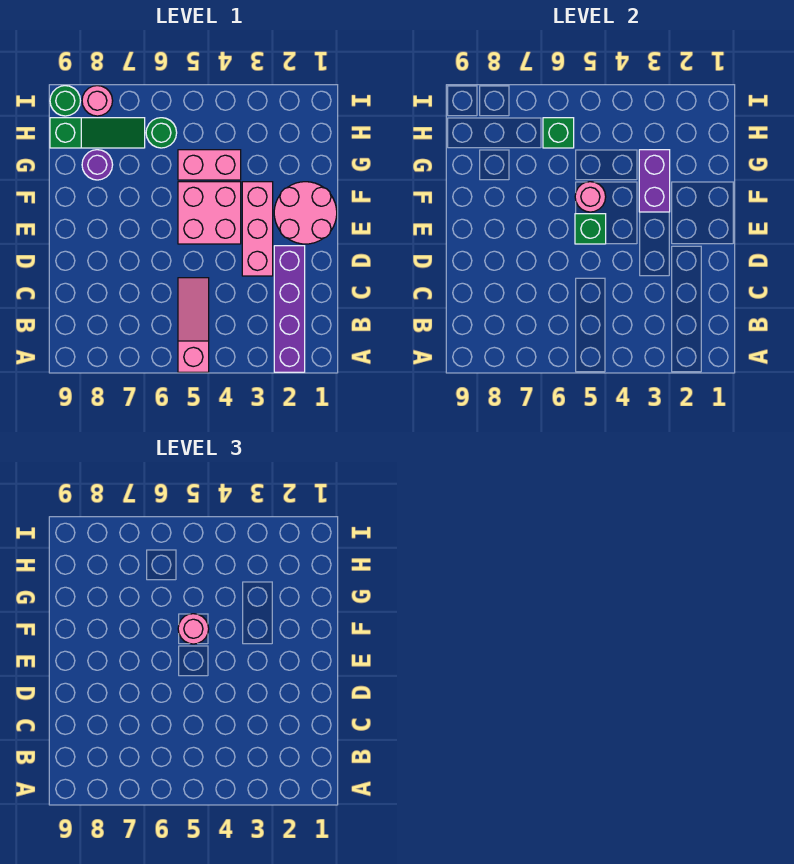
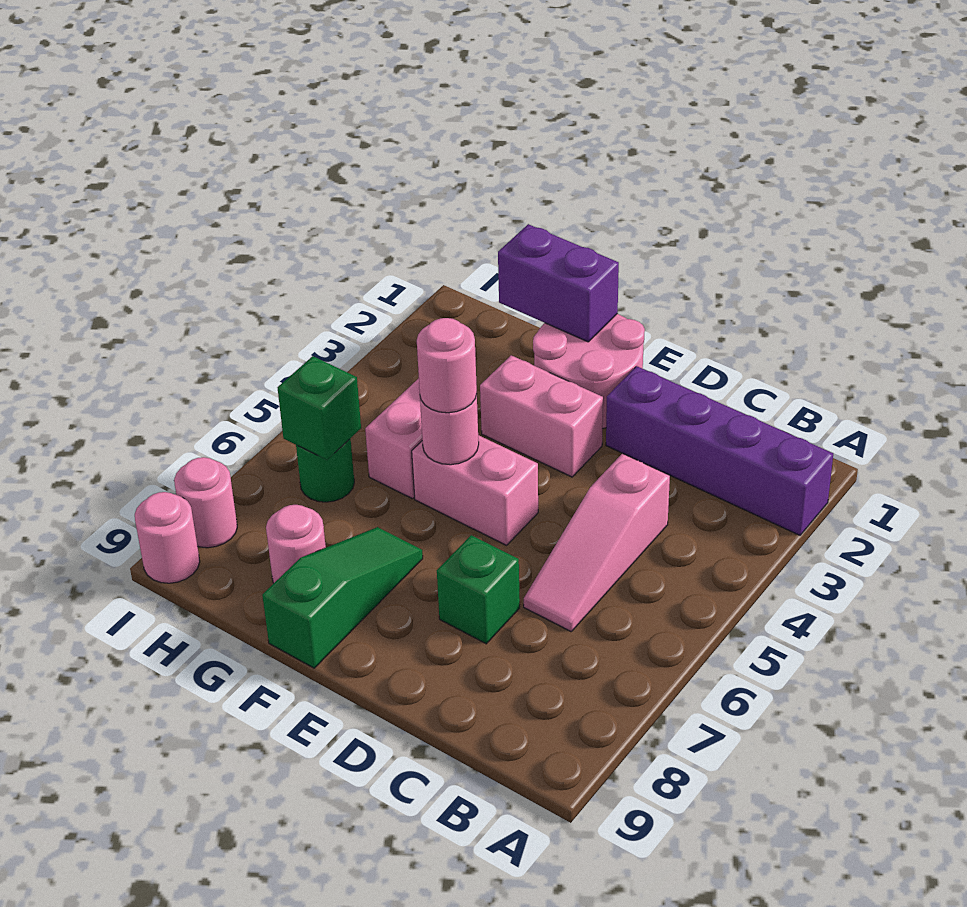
pink 1x3 slope [178,278,209,372] -> pink 1x3 slope turned to [524,453,670,631]
pink 1x3 brick [242,182,273,276] -> pink 1x2 brick [480,355,603,477]
pink 2x2 brick [178,182,241,244] -> pink 1x2 brick [412,435,538,545]
green 1x1 brick [575,214,606,244] -> green 1x1 brick moved to [437,535,520,644]
purple 1x2 brick [639,150,670,212] -> purple 1x2 brick moved to [498,224,619,342]
purple 1x1 round brick [82,150,113,180] -> pink 1x1 round brick [266,505,326,583]
green 1x3 slope [50,118,145,148] -> green 1x3 slope moved to [262,527,423,668]
green 1x1 round brick [50,86,80,116] -> pink 1x1 round brick [135,492,200,583]

